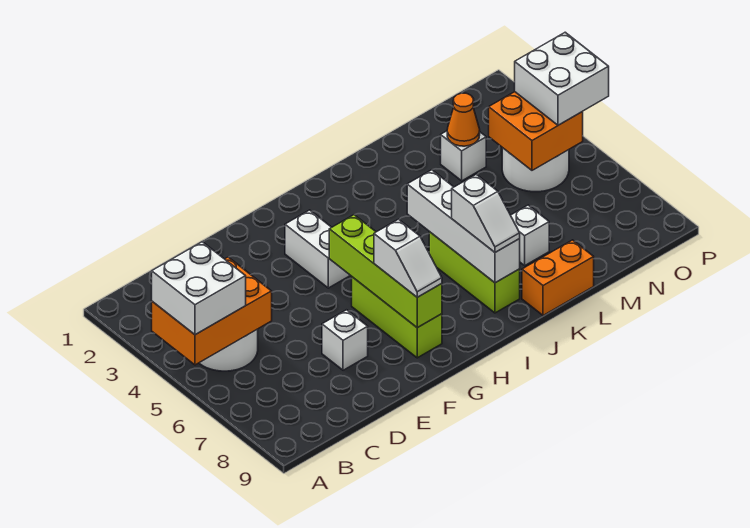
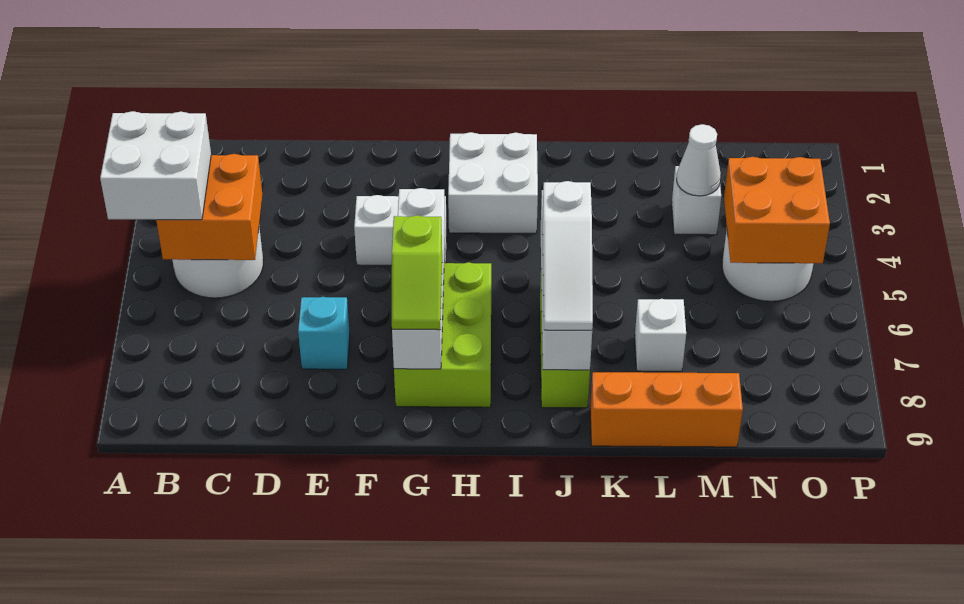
orange 2x3 brick [152,257,272,365] -> orange 2x2 brick [156,154,262,260]
white 1x1 brick [322,310,368,370] -> cyan 1x1 brick [298,297,350,369]
white 1x2 brick [285,210,350,288] -> white 1x2 brick turned to [354,195,447,265]
lime 1x4 brick [329,215,442,328] -> white 1x4 brick [392,188,445,369]
lime 1x3 brick [352,277,442,358] -> lime 2x3 brick [394,262,491,407]
white 1x2 slope [374,219,442,297] -> lime 1x2 slope [392,215,442,330]
white 1x2 slope [452,174,520,252] -> white 1x3 slope [542,181,593,330]
orange 1x2 brick [522,240,594,315] -> orange 1x3 brick [590,372,743,447]
orange 1x1 cone [447,93,480,146] -> white 1x1 cone [677,124,721,196]
white 2x2 brick [515,32,609,125] -> white 2x2 brick moved to [448,132,538,233]

